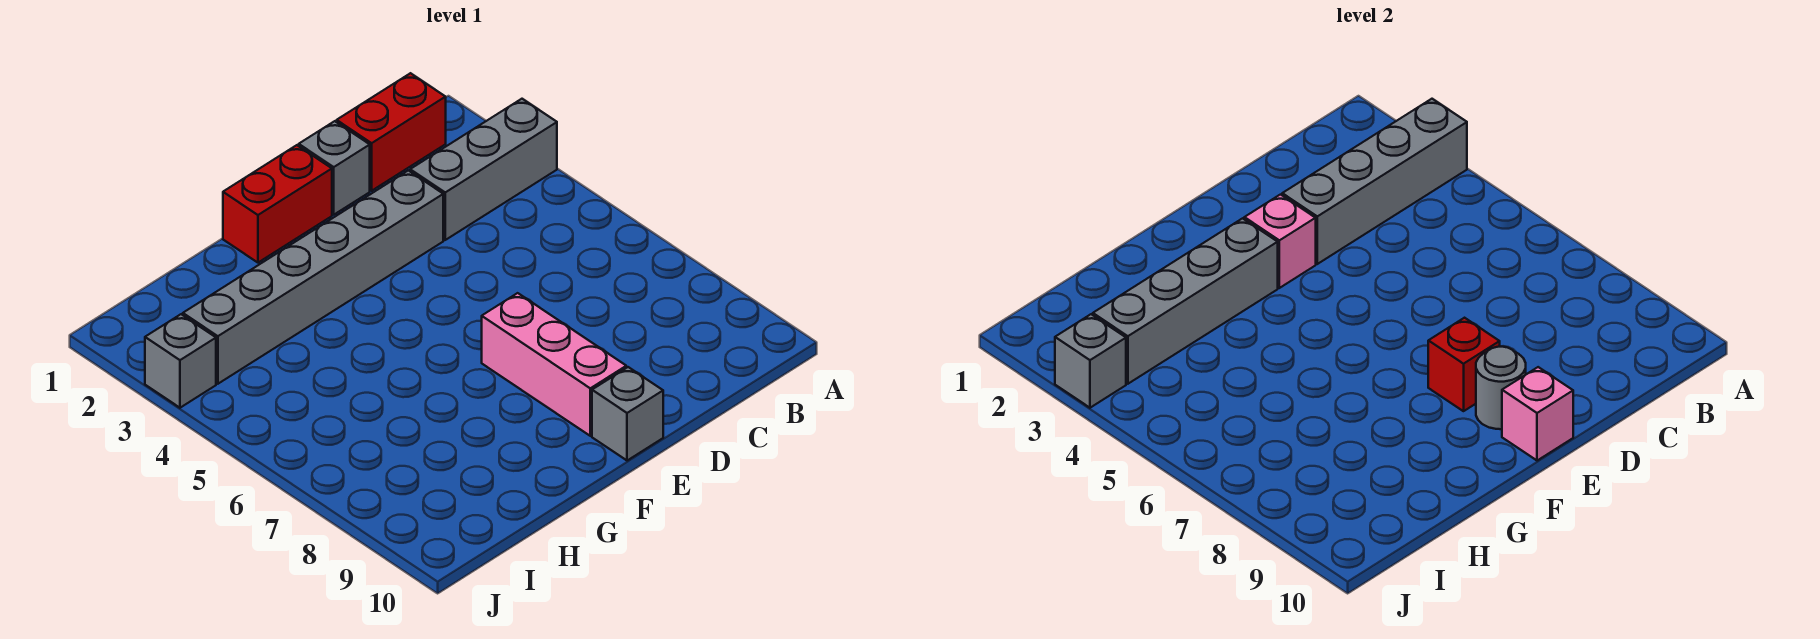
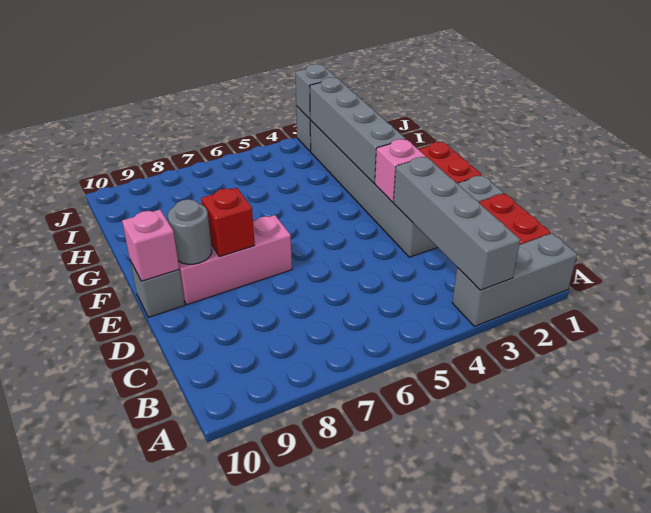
grey 1x3 brick [410,99,557,240] -> grey 1x3 brick turned to [452,233,577,326]

